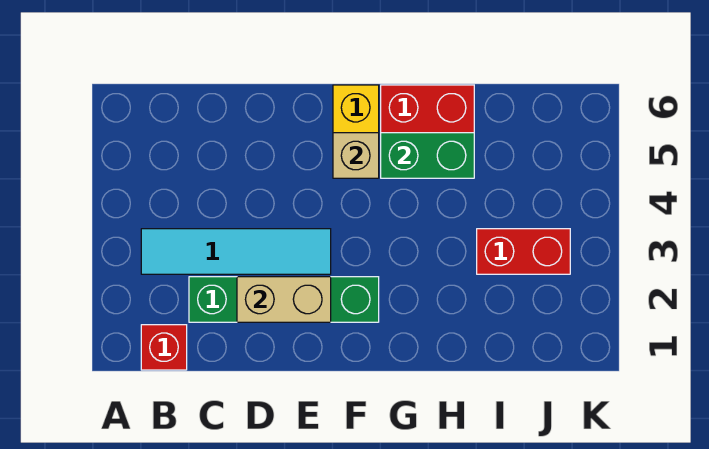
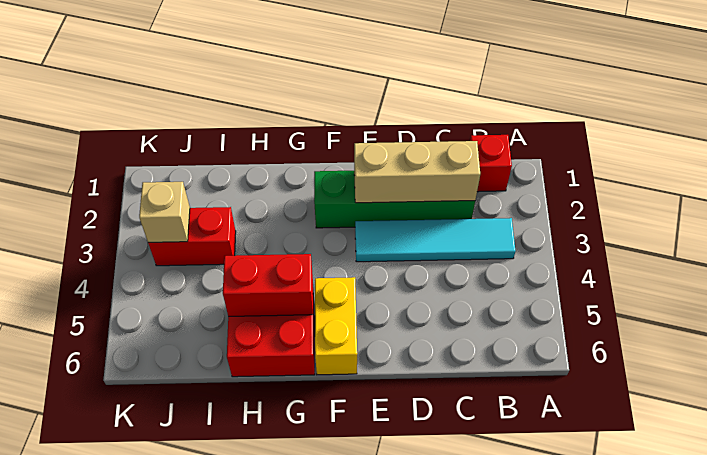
tan 1x2 brick [237,277,331,322] -> tan 1x3 brick [354,141,480,203]
tan 1x1 brick [333,133,379,178] -> tan 1x1 brick moved to [139,182,190,242]
green 1x2 brick [381,133,474,178] -> red 1x2 brick [223,254,313,317]

